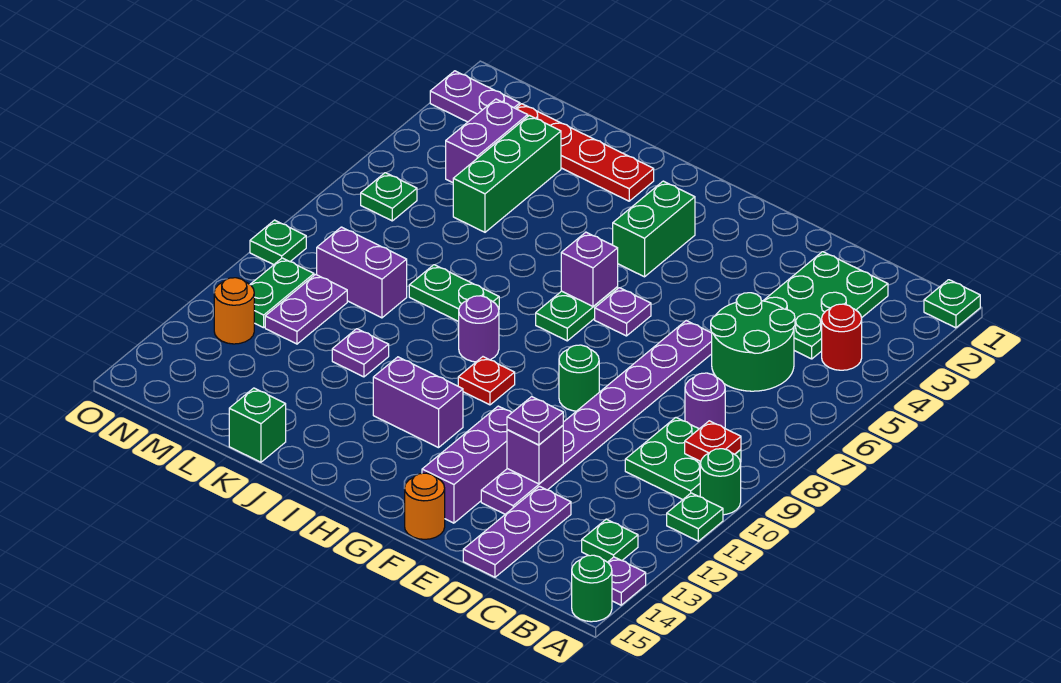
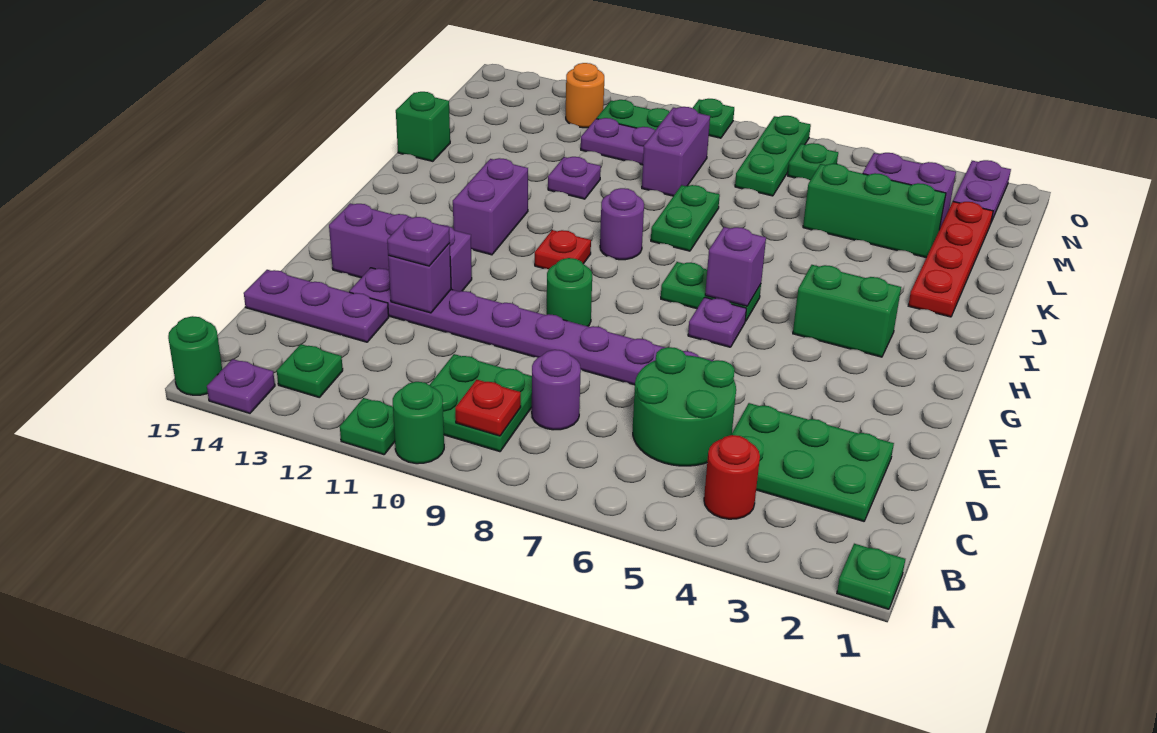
orange 1x1 round brick [405,473,445,539] -> none
none -> green 1x3 plate [735,116,811,196]

